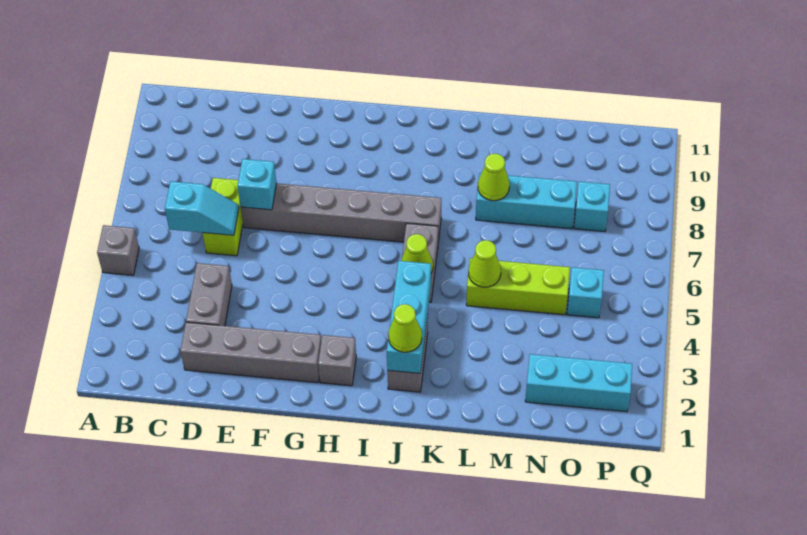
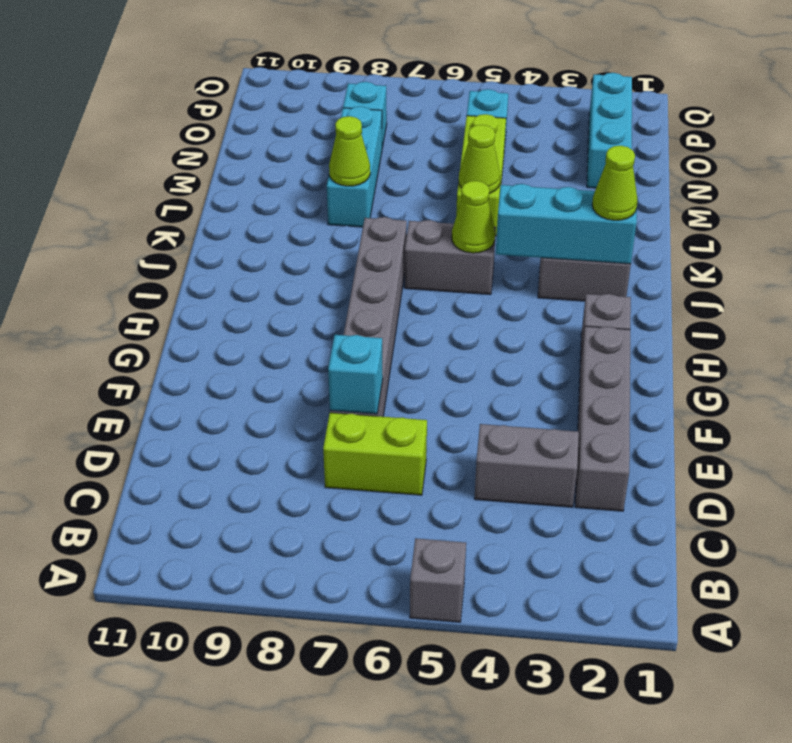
cyan 1x2 slope [165,181,239,235] -> none

